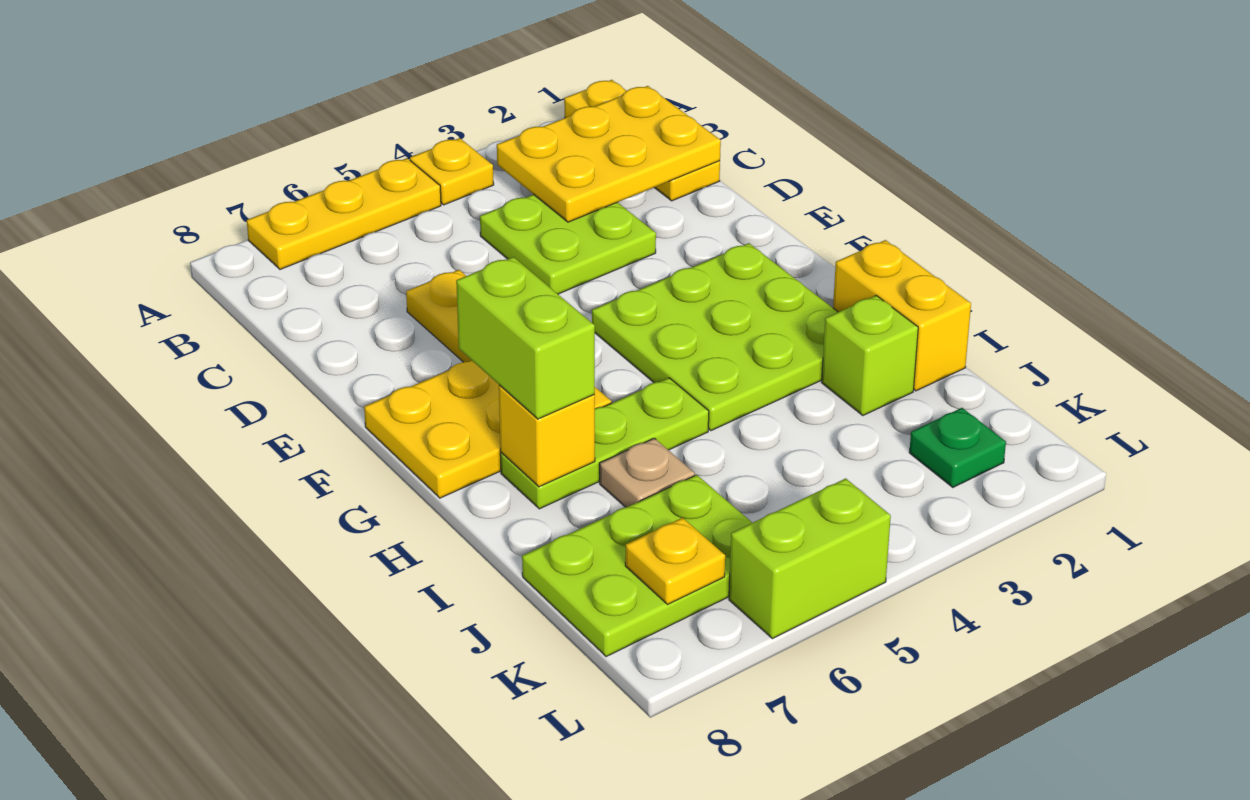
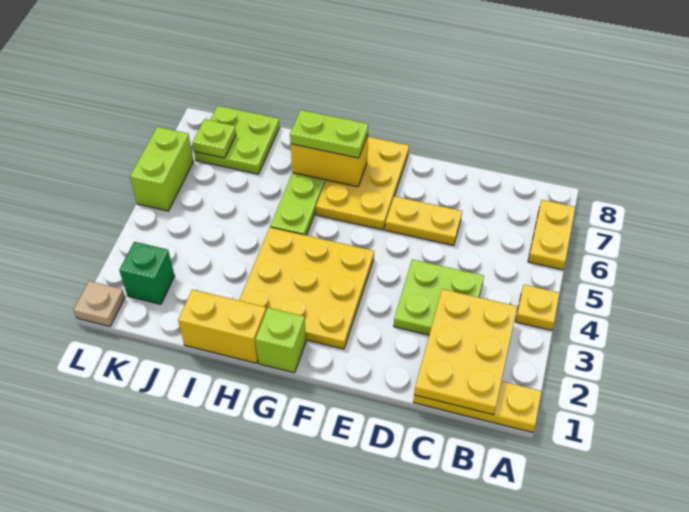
yellow 1x3 plate [247,158,441,269] -> yellow 1x2 plate [528,200,575,270]
lime 3x3 plate [592,243,838,431] -> yellow 3x3 plate [239,227,374,349]
lime 1x2 brick [456,257,595,419] -> lime 1x2 plate [290,110,368,158]
yellow 1x1 brick [499,385,595,487] -> yellow 1x2 brick [291,135,368,187]
lime 1x1 brick [822,295,918,416] -> lime 1x1 brick moved to [255,308,306,373]
tan 1x1 plate [600,438,695,507] -> tan 1x1 plate moved to [74,281,125,327]
lime 2x3 plate [522,475,752,657] -> lime 2x2 plate [194,106,280,174]
green 1x1 plate [909,408,1006,487] -> green 1x1 brick [119,242,174,304]
yellow 1x1 plate [625,518,725,605] -> lime 1x1 plate [192,119,236,158]

